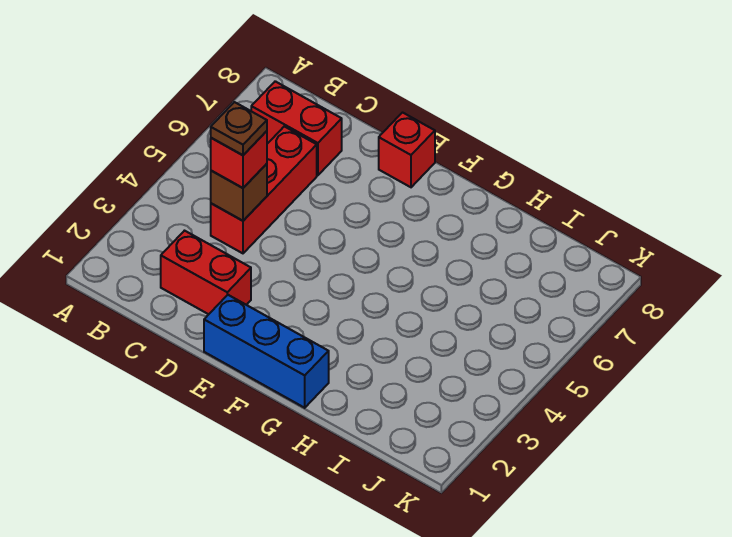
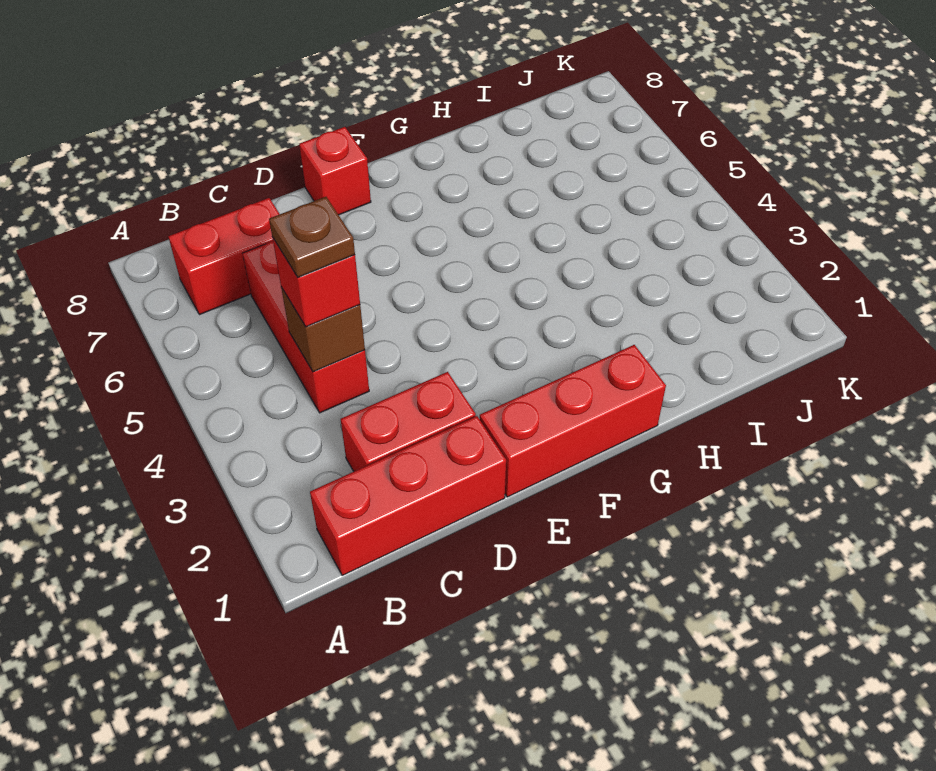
none -> red 1x3 brick [310,416,506,576]
blue 1x3 brick [204,295,329,408] -> red 1x3 brick [480,345,666,497]

